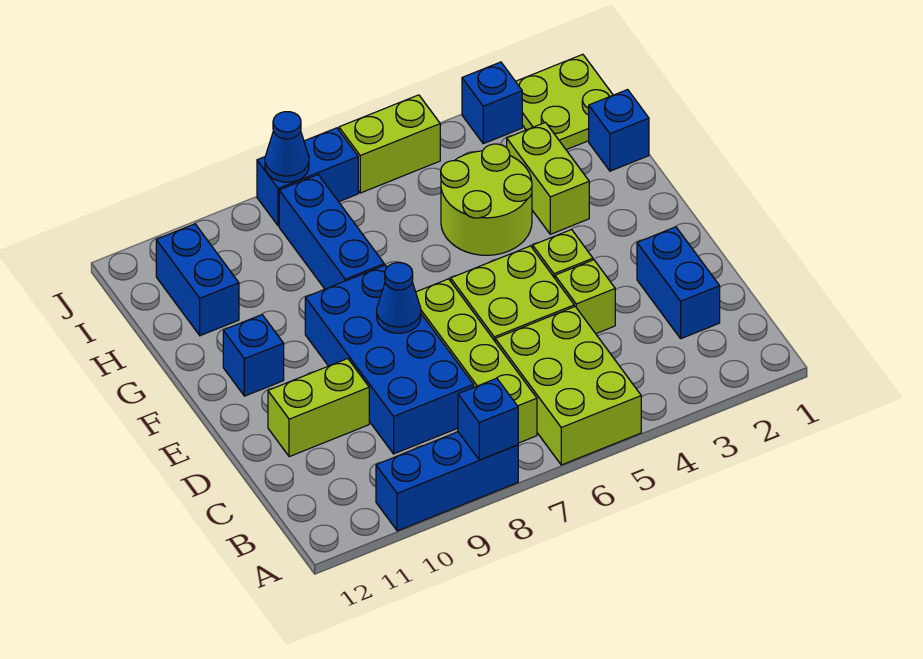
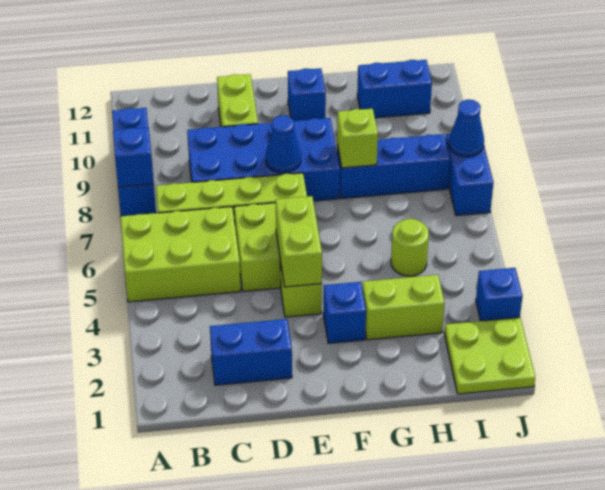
lime 1x1 brick [555,260,615,334] -> lime 1x1 brick moved to [337,109,378,168]
lime 2x2 round brick [441,144,532,255] -> lime 1x1 round brick [391,219,429,276]
blue 1x1 brick [589,90,649,171] -> blue 1x1 brick moved to [323,282,366,343]
lime 1x2 brick [339,95,440,193] -> lime 1x2 brick moved to [276,196,322,287]

